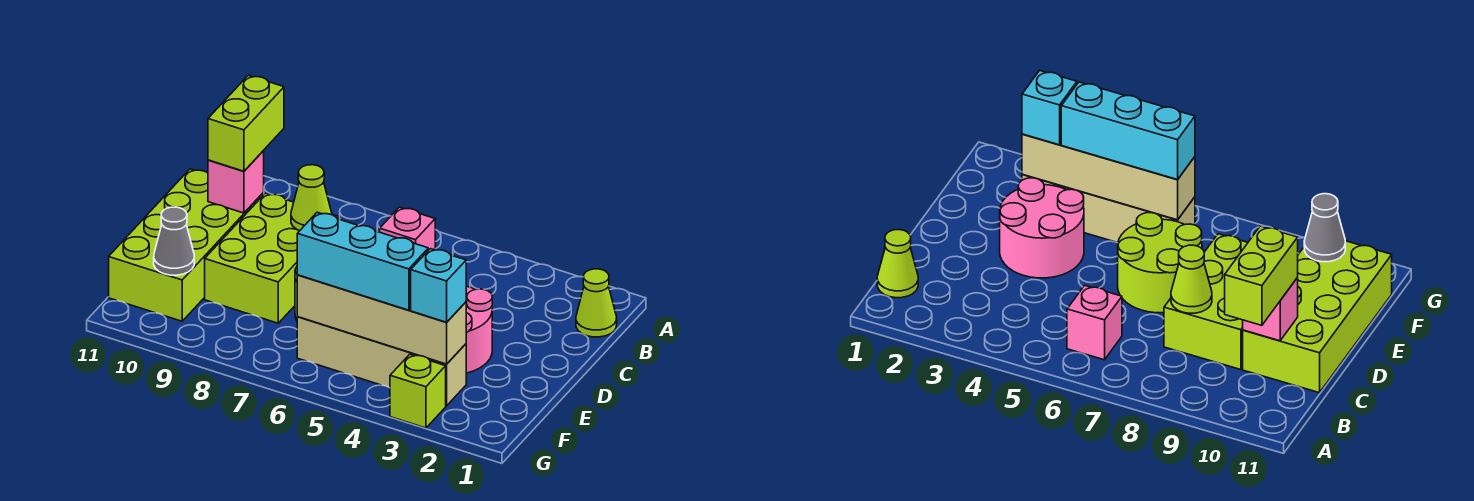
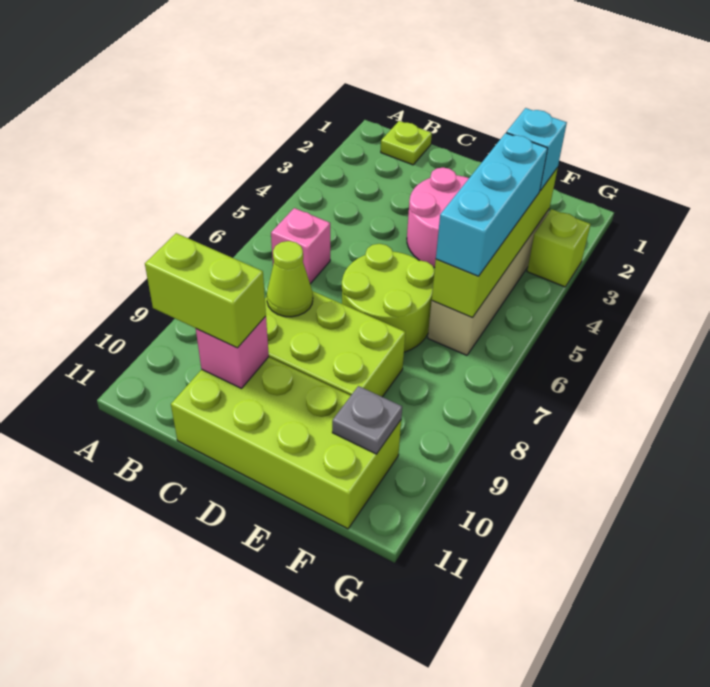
lime 1x1 cone [576,269,617,337] -> lime 1x1 plate [381,121,432,165]
tan 1x4 brick [297,275,466,364] -> lime 1x4 brick [432,168,558,318]
grey 1x1 cone [154,207,194,275] -> grey 1x1 plate [332,386,402,454]

